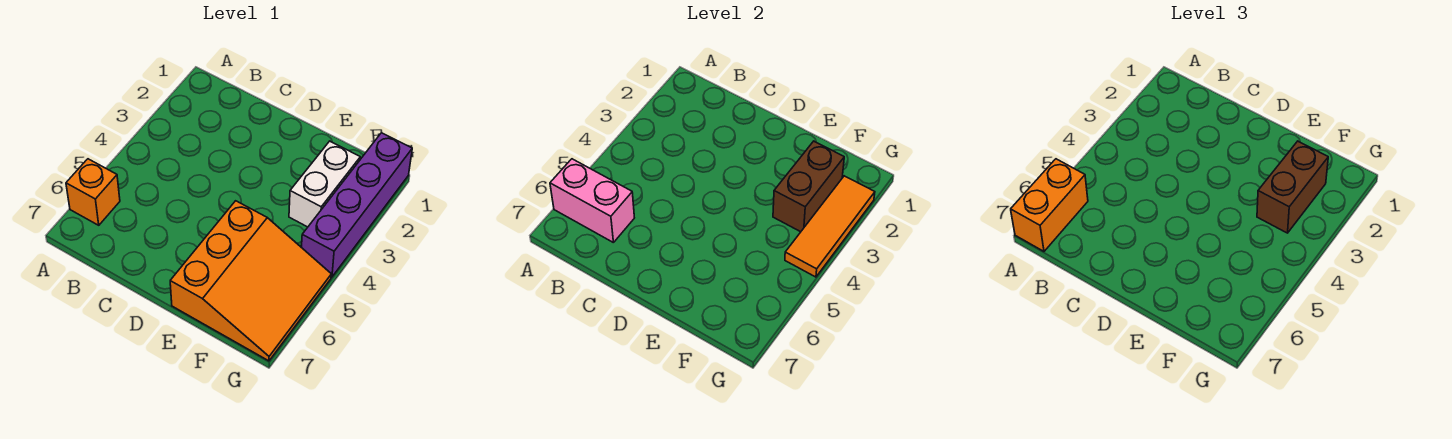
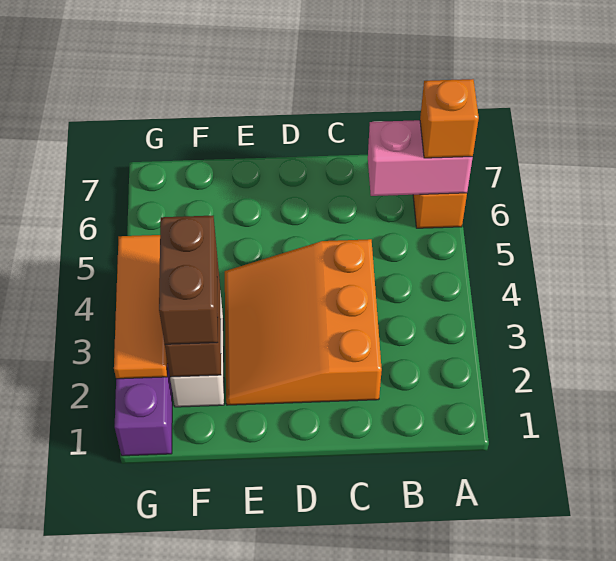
orange 1x2 brick [1011,159,1088,251] -> orange 1x1 brick [420,79,479,158]
orange 3x3 slope [170,201,331,361] -> orange 3x3 slope moved to [225,239,382,405]

